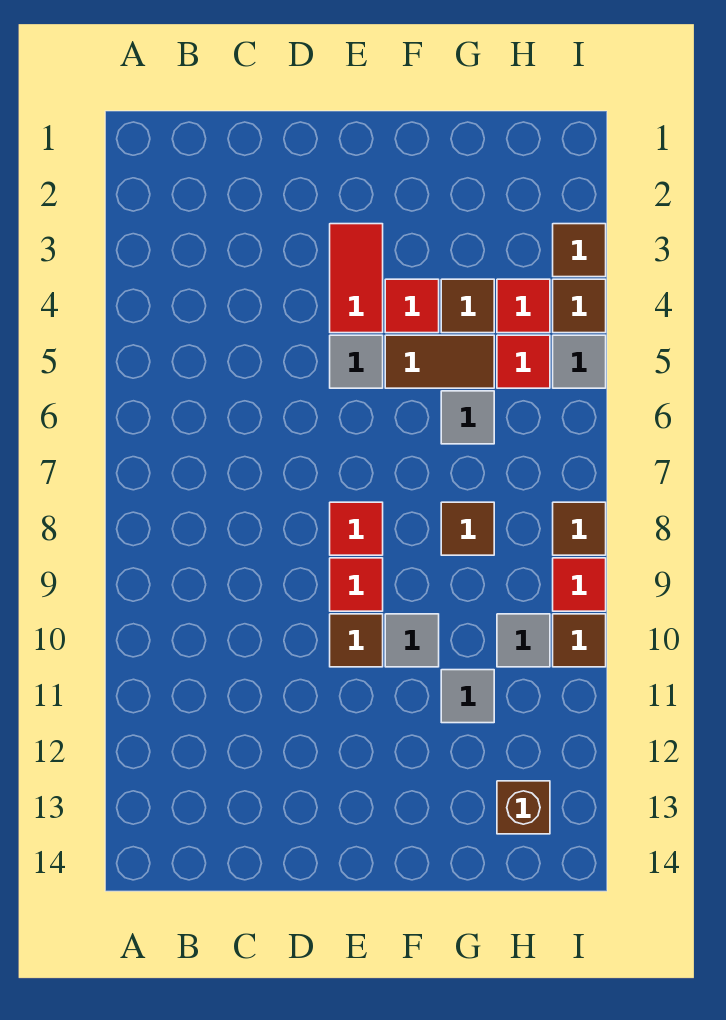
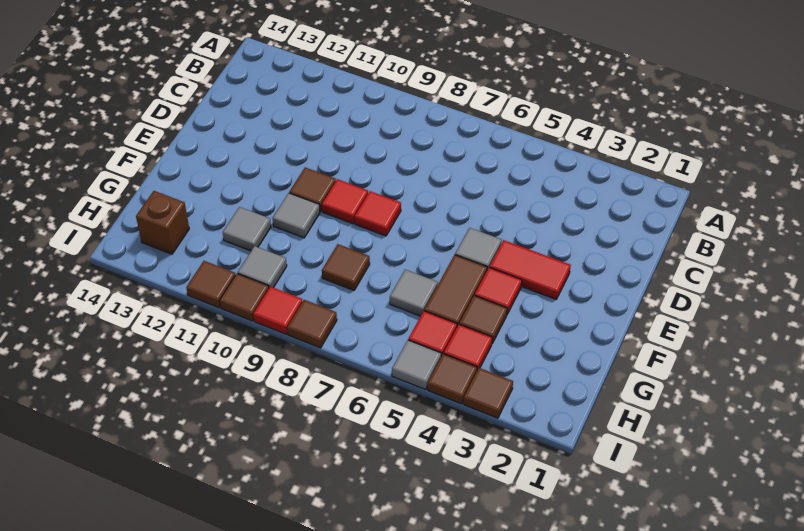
none -> brown 1x1 tile [186,261,235,308]

